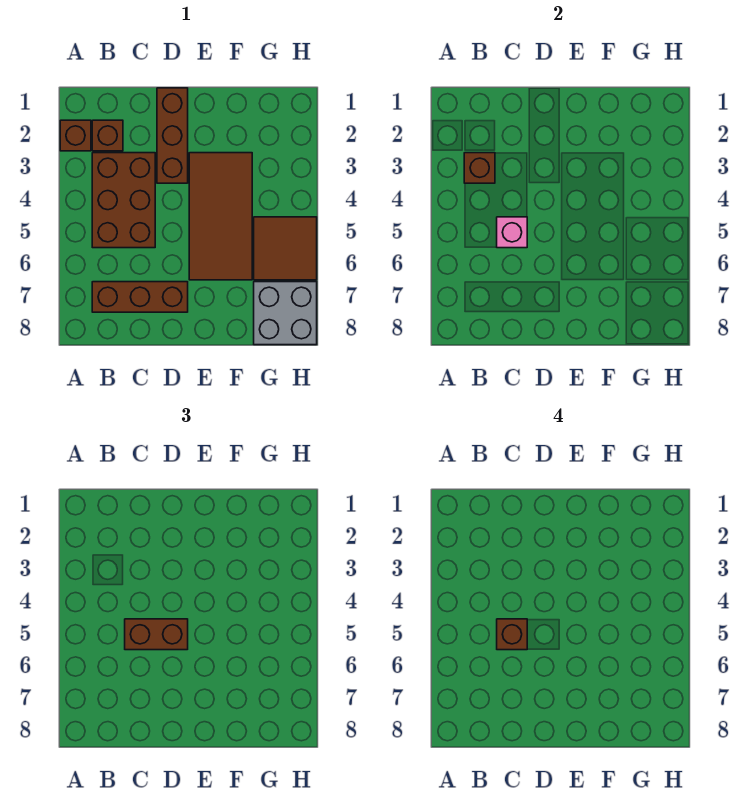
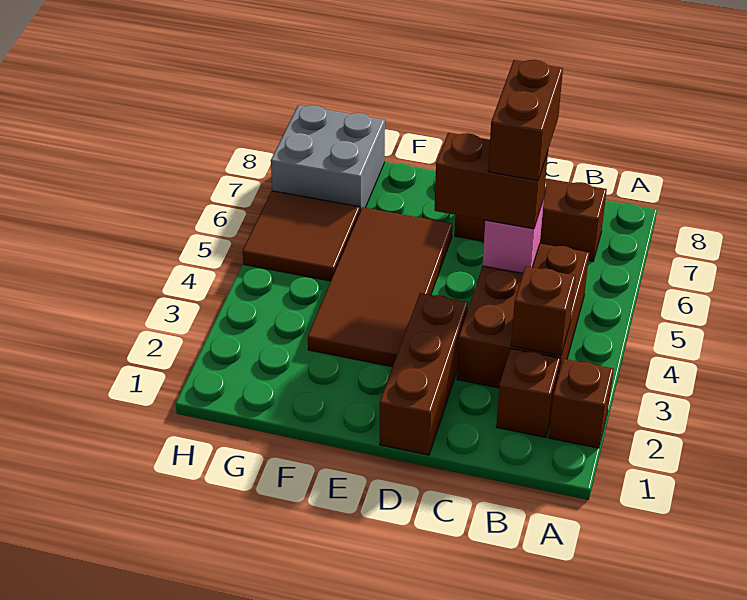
brown 1x1 brick [497,619,527,650] -> brown 1x2 brick [488,60,563,181]

